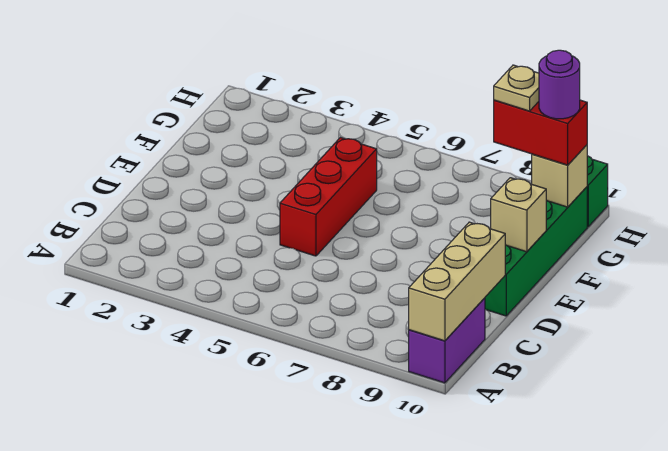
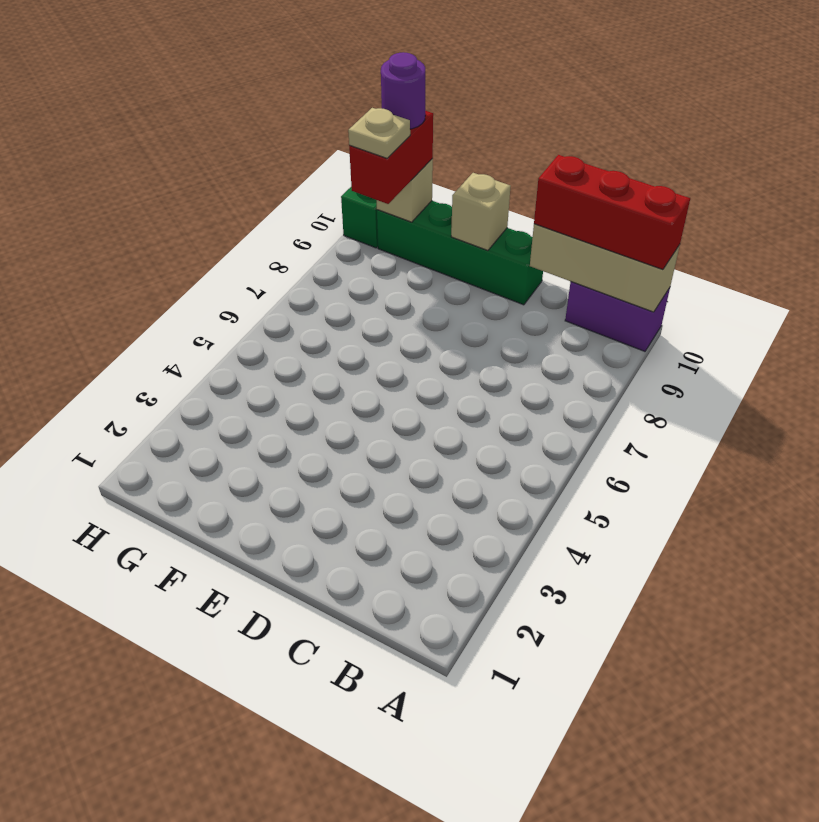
red 1x3 brick [280,138,377,256] -> red 1x3 brick moved to [534,155,690,270]

